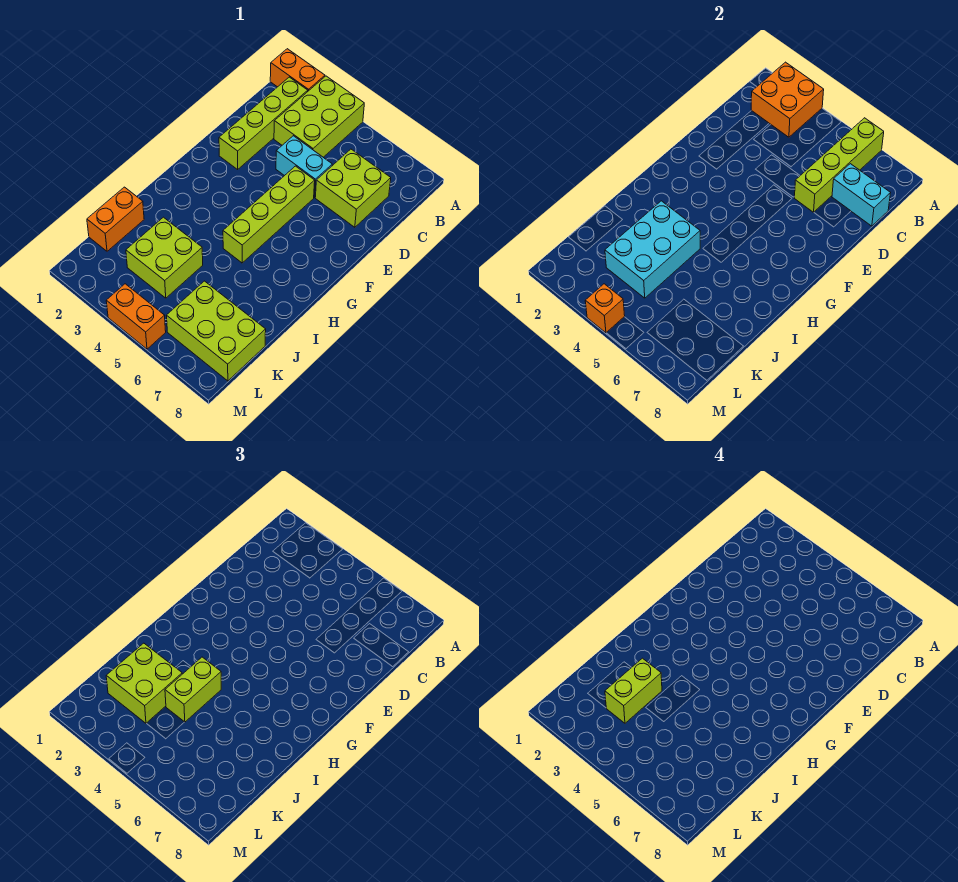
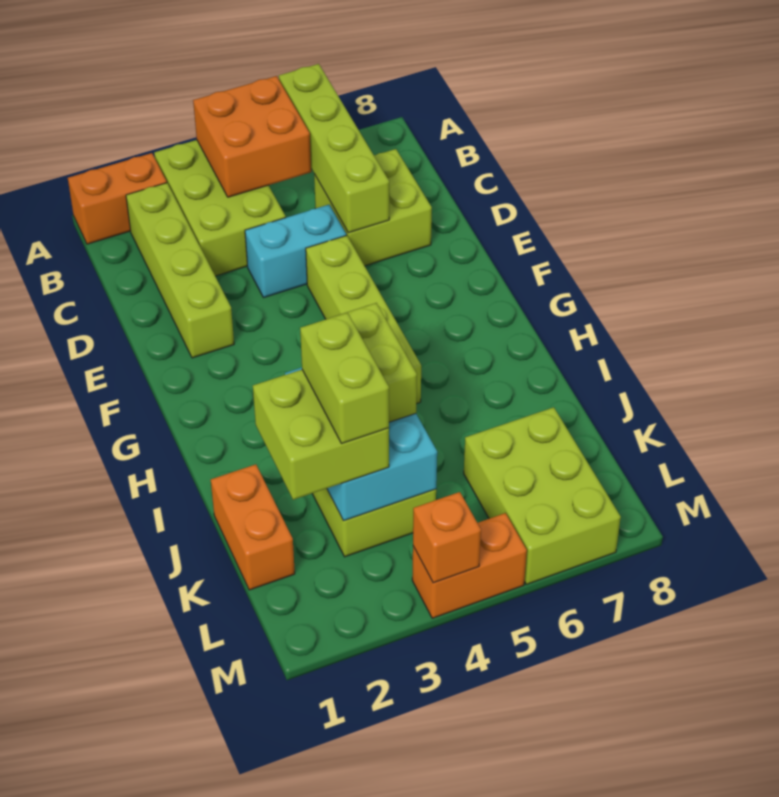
orange 2x2 brick [751,62,824,137] -> orange 2x2 brick moved to [193,76,311,197]
cyan 1x2 brick [832,164,891,226] -> none
lime 2x3 brick [166,281,266,381] -> lime 2x3 brick turned to [464,407,621,584]

